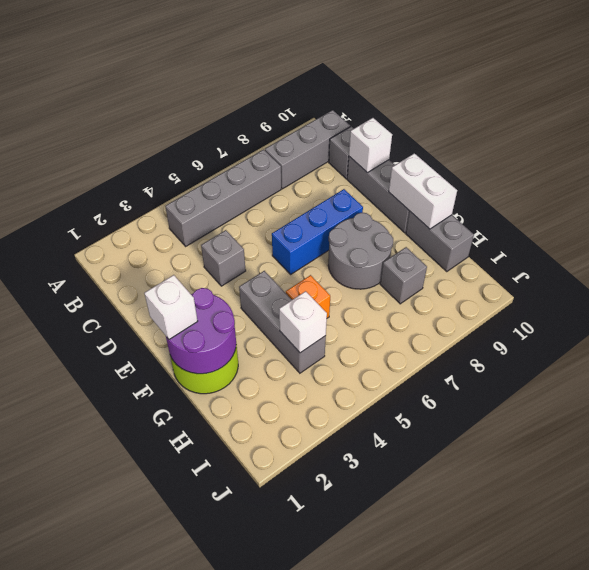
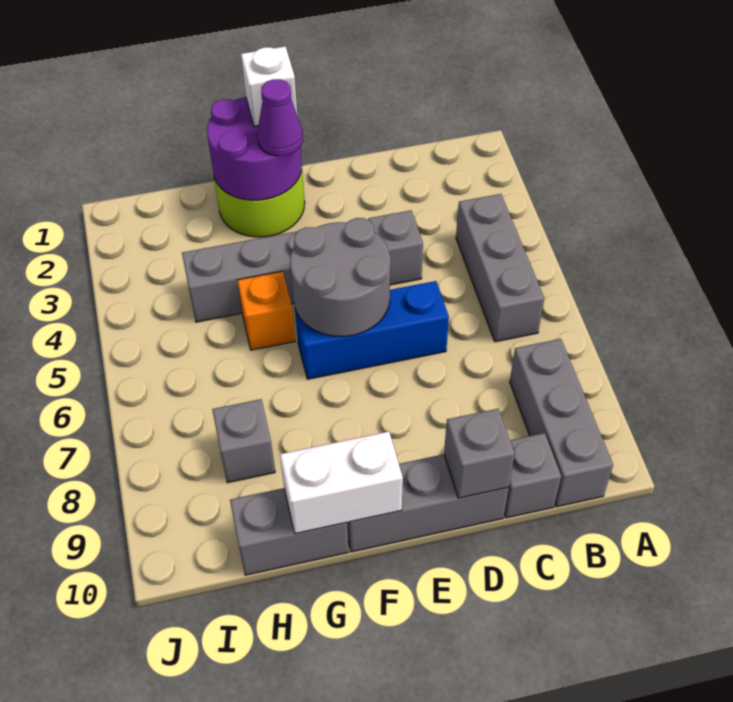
grey 1x4 brick [165,150,281,246] -> grey 1x3 brick [456,194,544,342]
white 1x1 brick [349,118,392,173] -> grey 1x1 brick [444,409,515,498]
blue 1x3 brick [272,189,363,274] -> blue 1x3 brick turned to [295,281,449,379]
none -> purple 1x1 cone [257,79,303,156]
grey 2x2 round brick [328,213,393,289] -> grey 2x2 round brick moved to [290,218,390,336]
white 1x1 brick [279,291,327,353] -> none

